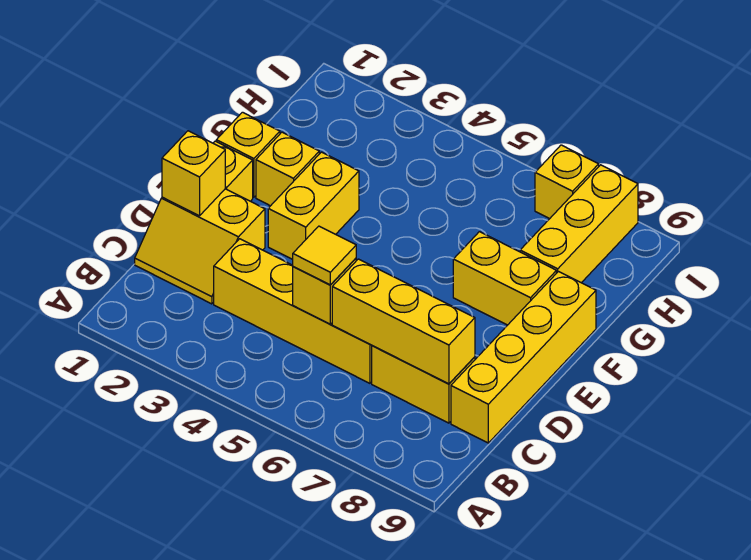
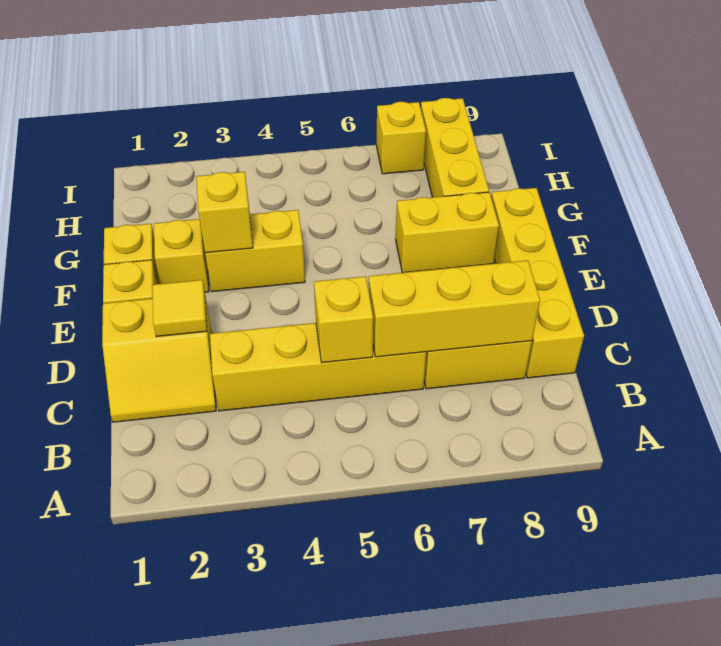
yellow 1x1 tile [293,226,356,285] -> yellow 1x1 tile moved to [152,280,207,337]
yellow 1x1 brick [162,131,225,216] -> yellow 1x1 brick moved to [196,172,253,253]
yellow 1x2 brick [268,152,359,259] -> yellow 1x2 brick turned to [205,210,305,292]

